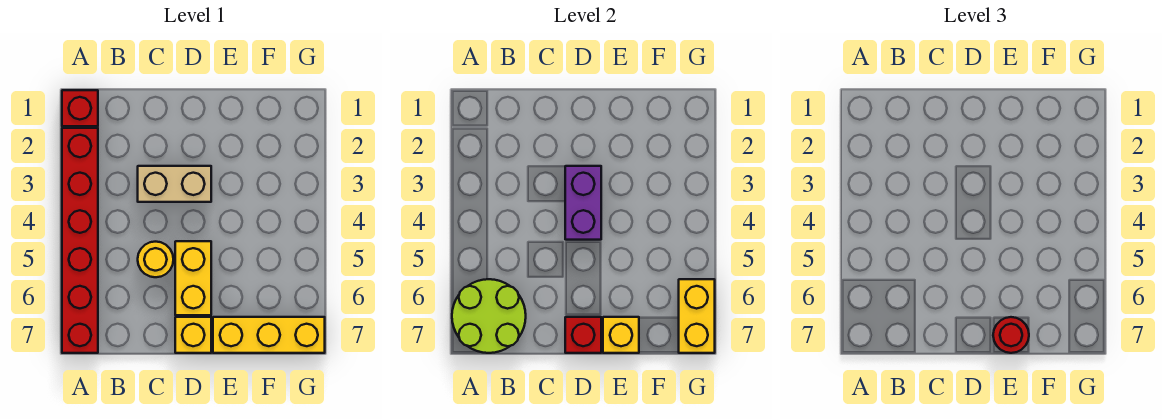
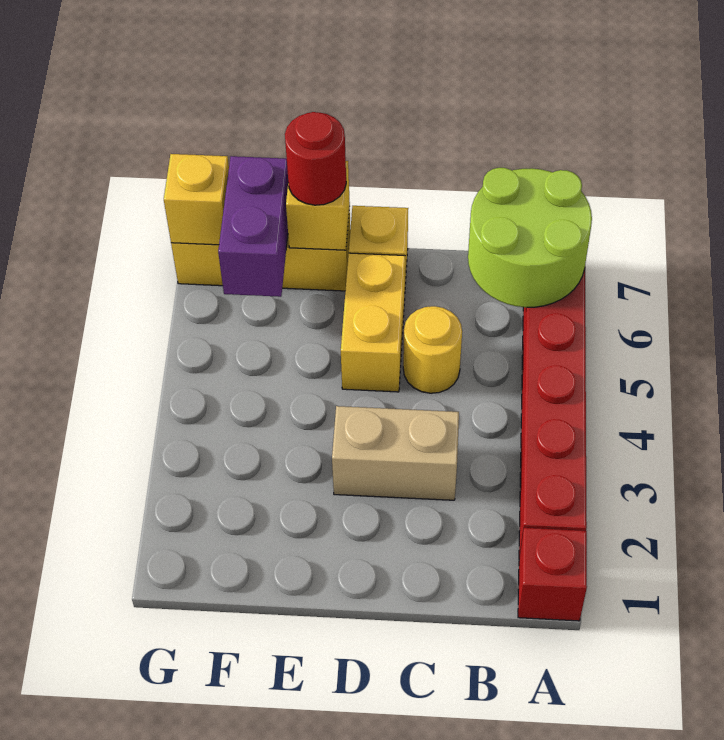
purple 1x2 brick [565,166,601,240] -> purple 1x2 brick moved to [218,156,288,297]
red 1x1 brick [565,317,601,353] -> none
yellow 1x2 brick [679,279,715,353] -> yellow 1x1 brick [164,154,229,245]

